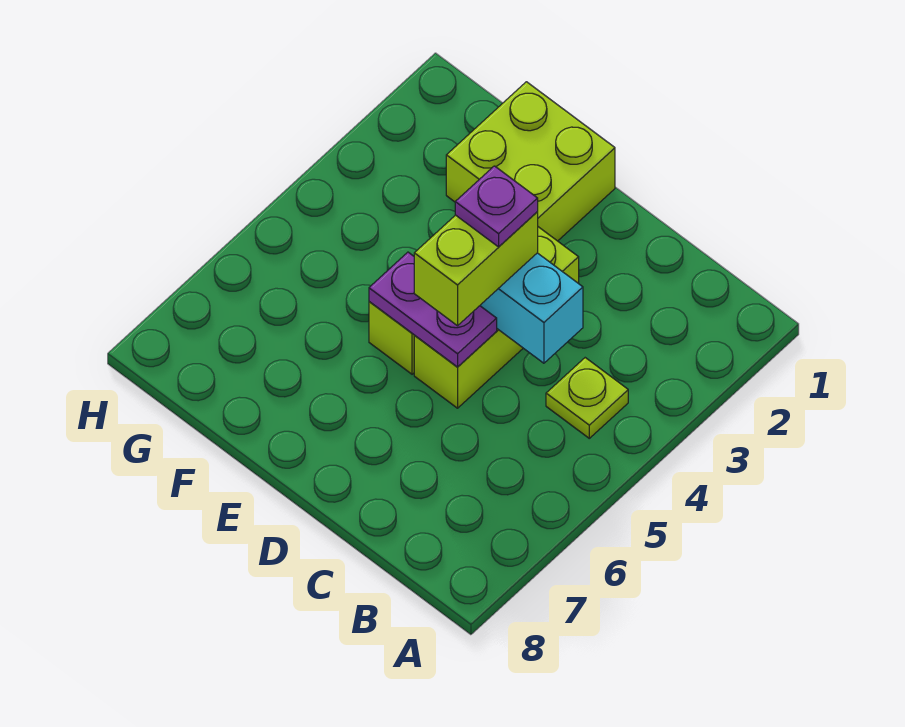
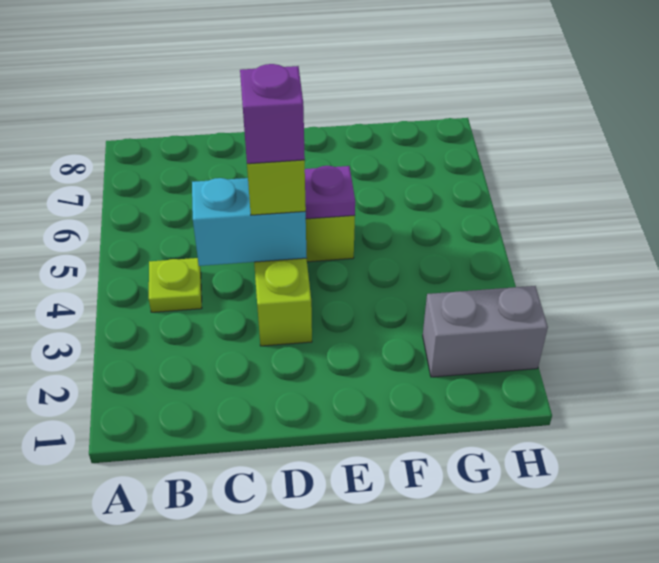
purple 1x1 plate [455,166,538,247] -> purple 1x1 brick [240,64,305,164]
lime 2x2 brick [446,82,615,241] -> none
none -> grey 1x2 brick [423,286,548,377]

